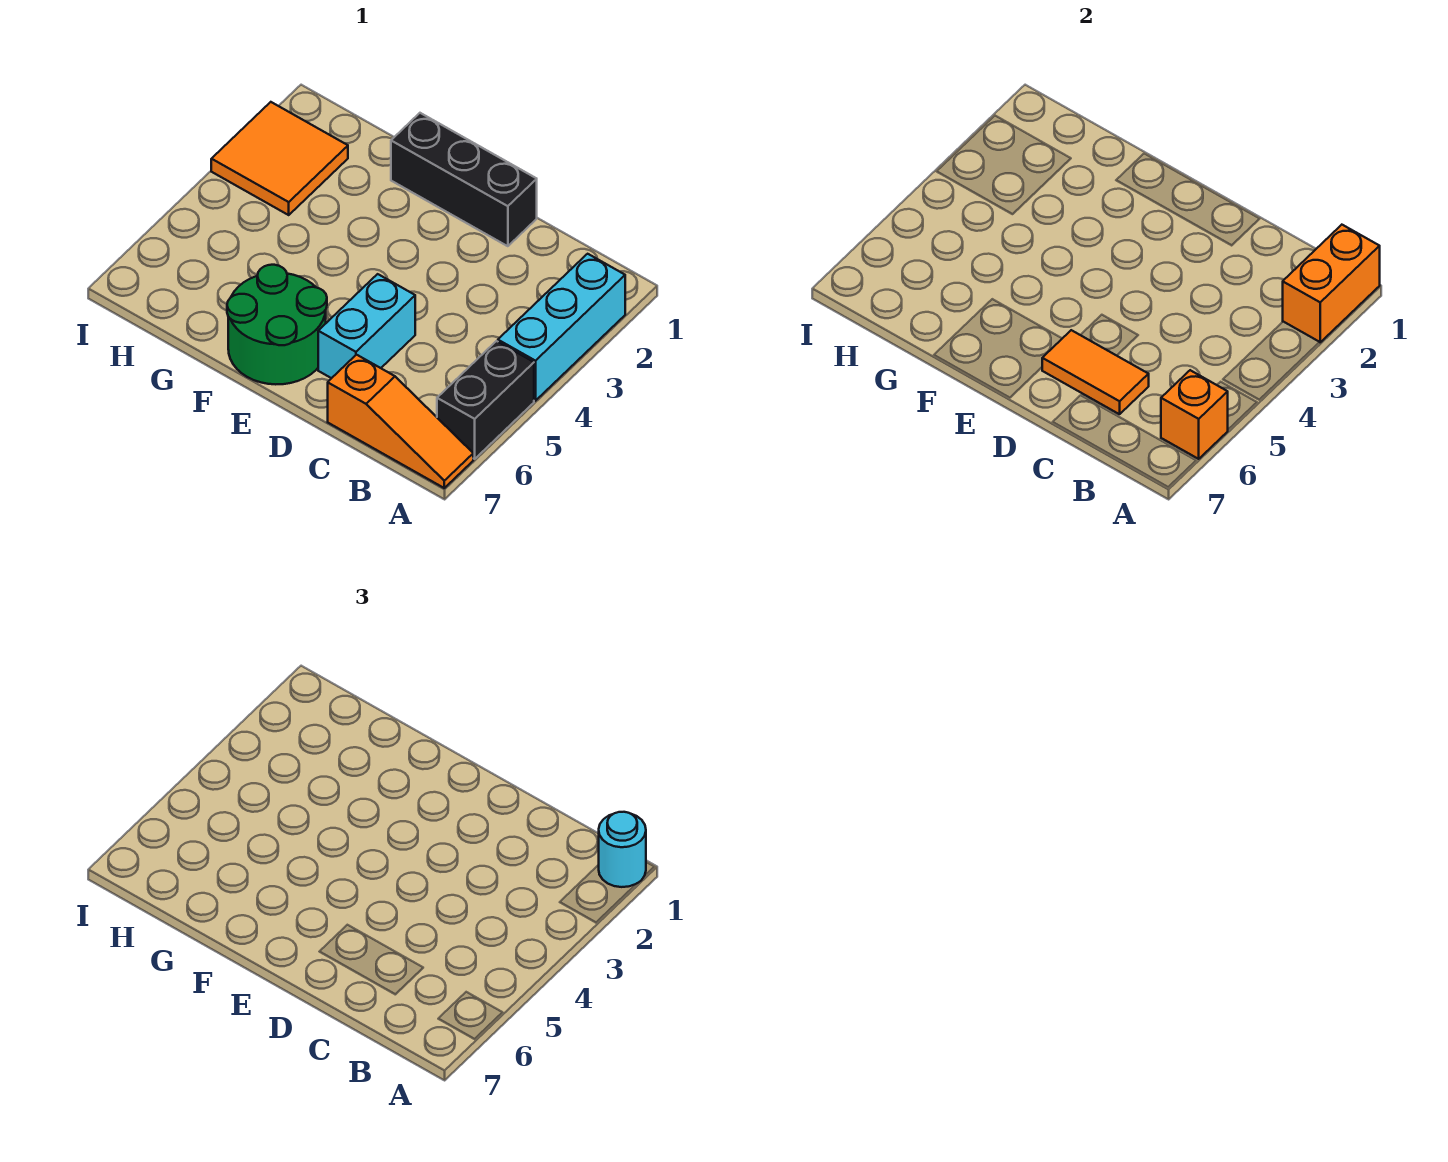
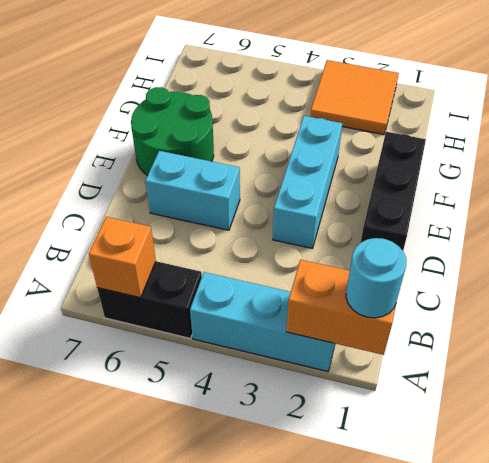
orange 1x3 slope [328,355,473,488] -> none
orange 1x2 tile [1042,330,1149,414] -> none
none -> cyan 1x3 brick [273,116,342,248]

